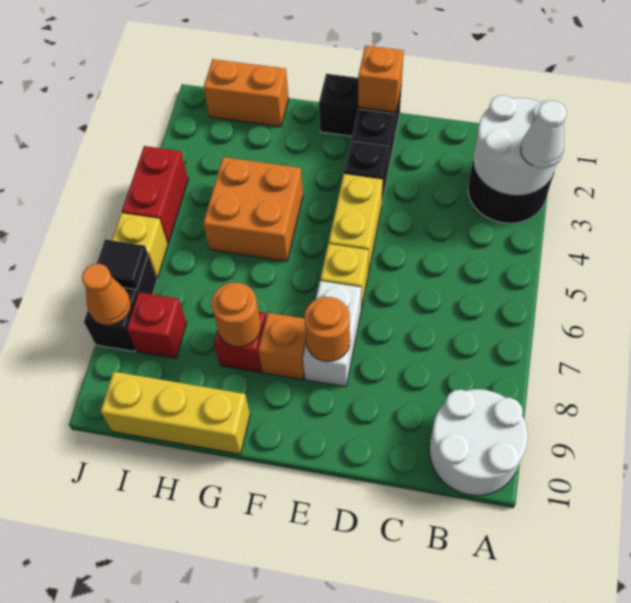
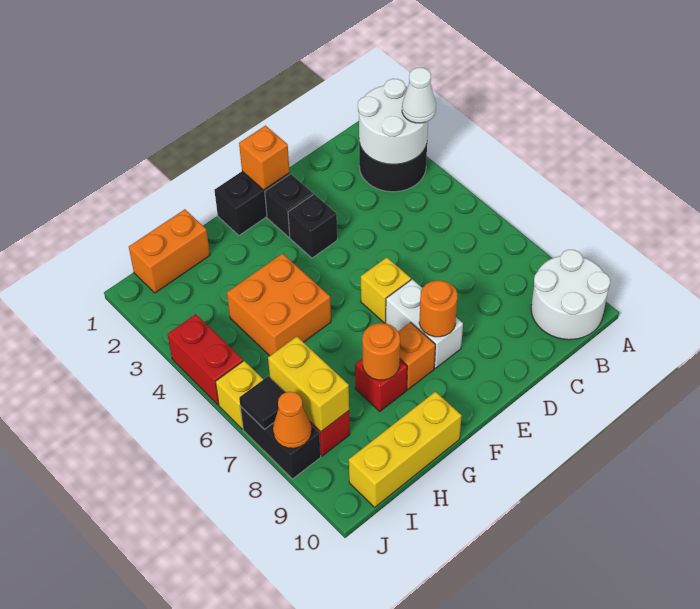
yellow 1x2 brick [328,174,383,273] -> yellow 1x2 brick moved to [268,337,349,432]

